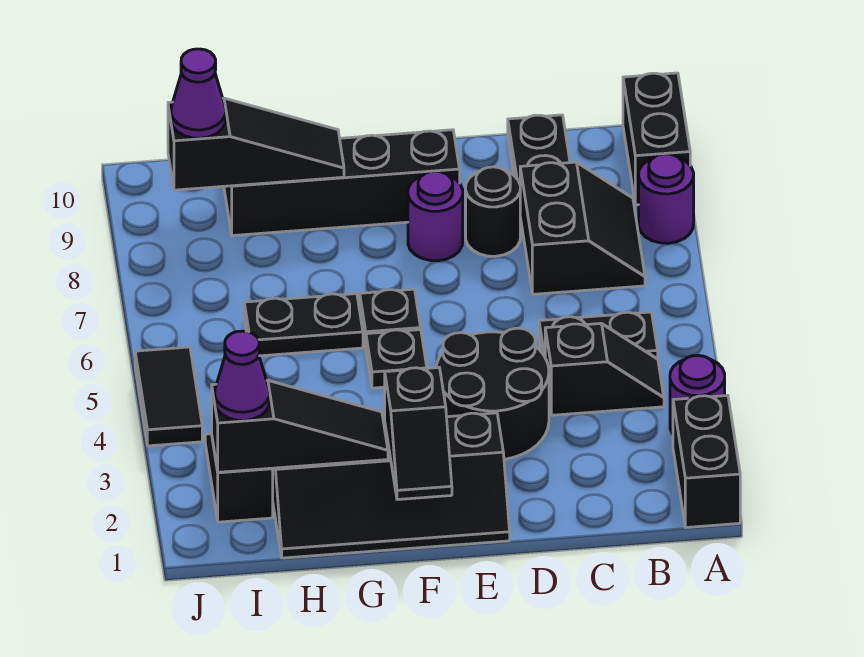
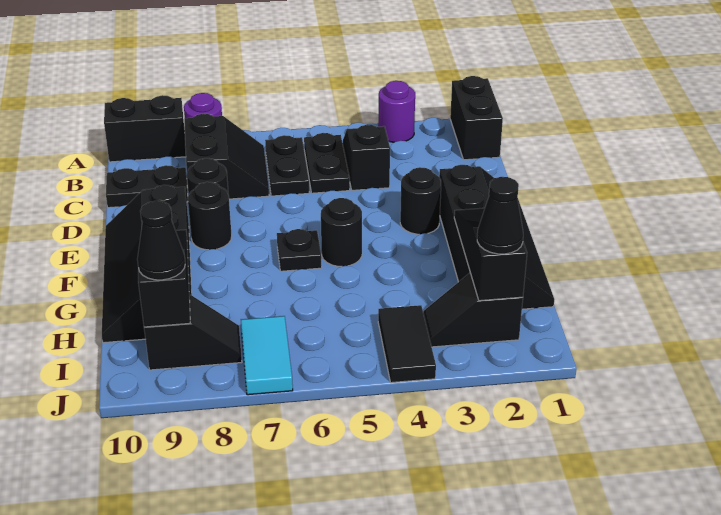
black 1x2 brick [673,395,740,527] -> black 1x2 brick turned to [450,76,503,160]
black 2x2 slope [520,162,645,294] -> black 2x2 slope turned to [184,114,269,199]
black 2x2 round brick [436,328,549,459] -> black 1x1 round brick [400,167,441,234]
purple 1x1 round brick [408,171,463,261] -> black 1x1 round brick [188,182,232,250]
black 1x2 slope [385,368,452,500] -> black 1x2 slope moved to [144,295,242,370]
black 1x1 plate [366,330,427,388] -> black 1x1 round brick [321,198,362,266]
black 1x2 plate [244,294,363,356] -> black 1x2 plate moved to [265,135,310,196]
purple 1x1 cone [215,331,270,420] -> black 1x1 cone [477,177,523,254]
none -> cyan 1x2 tile [241,316,293,395]
purple 1x1 cone [171,49,226,138] -> black 1x1 cone [137,201,185,280]
black 1x2 tile [135,347,202,446] -> black 1x2 tile turned to [378,305,436,383]

